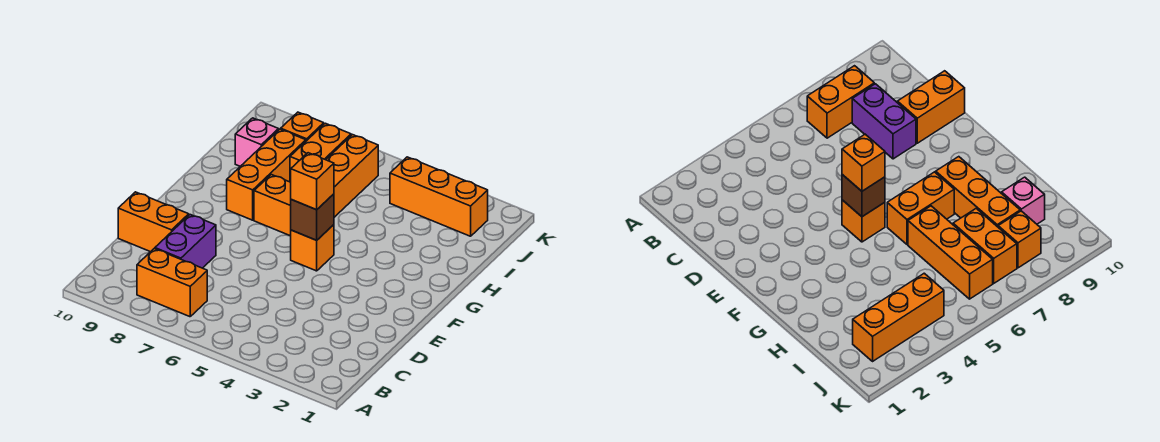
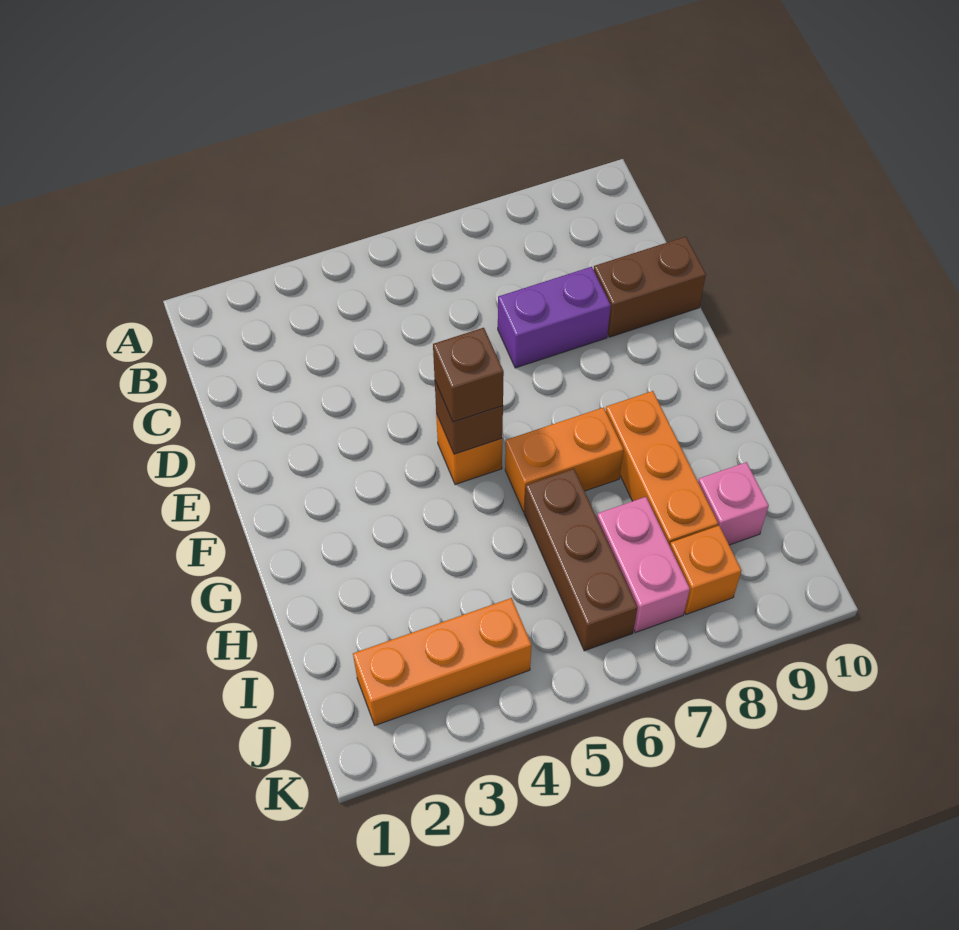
orange 1x2 brick [137,249,207,317] -> none
purple 1x2 brick [155,215,216,268] -> purple 1x2 brick turned to [498,267,611,368]
orange 1x2 brick [118,192,189,252] -> brown 1x2 brick [594,237,706,337]
orange 1x1 brick [291,153,334,210] -> brown 1x1 brick [433,328,504,422]
orange 1x3 brick [326,135,378,217] -> brown 1x3 brick [524,469,638,651]
orange 1x2 brick [290,123,351,182] -> pink 1x2 brick [597,497,690,633]

